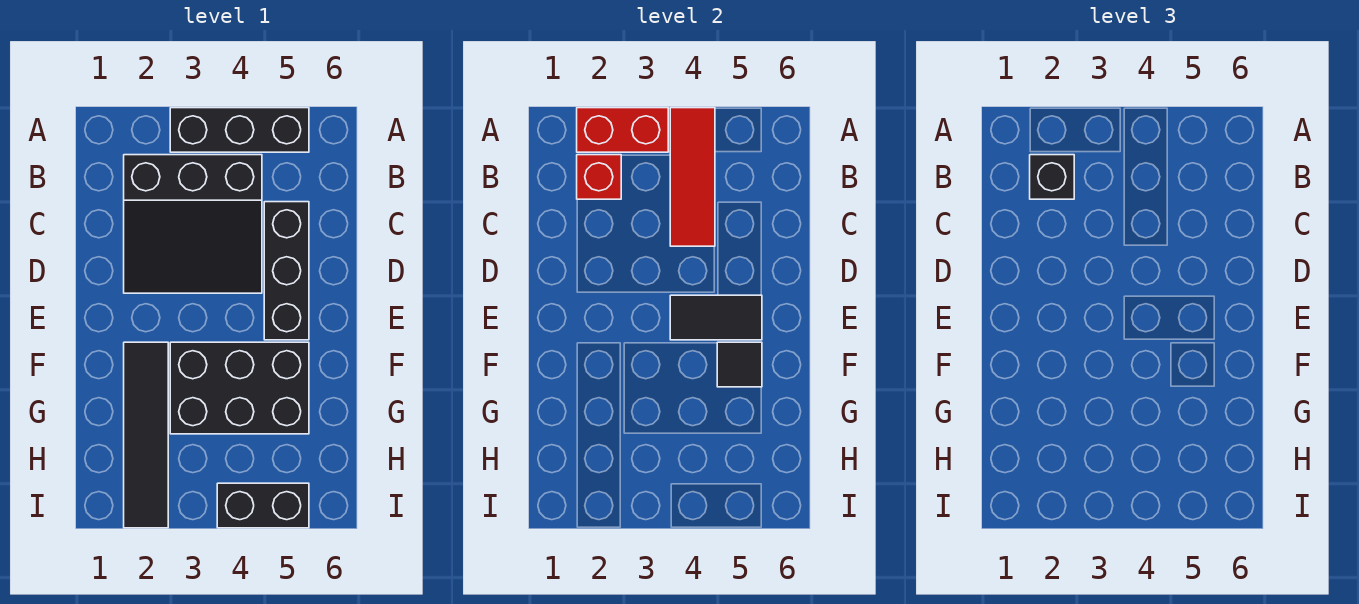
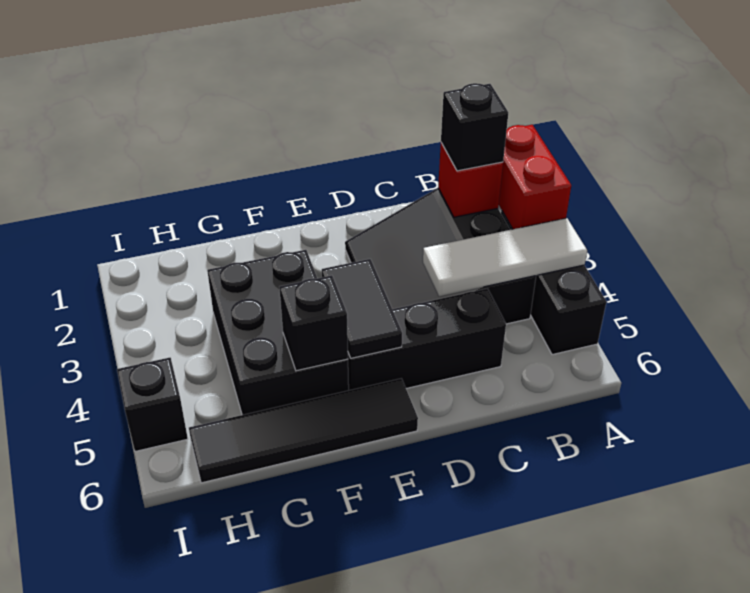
red 1x3 tile [670,108,715,246] -> white 1x3 tile [423,218,587,296]
black 1x4 tile [124,342,168,528] -> black 1x4 tile moved to [189,378,418,483]
black 1x1 tile [717,342,762,387] -> black 1x1 brick [279,275,348,371]
black 1x2 brick [217,483,309,528] -> black 1x1 brick [117,358,188,451]

